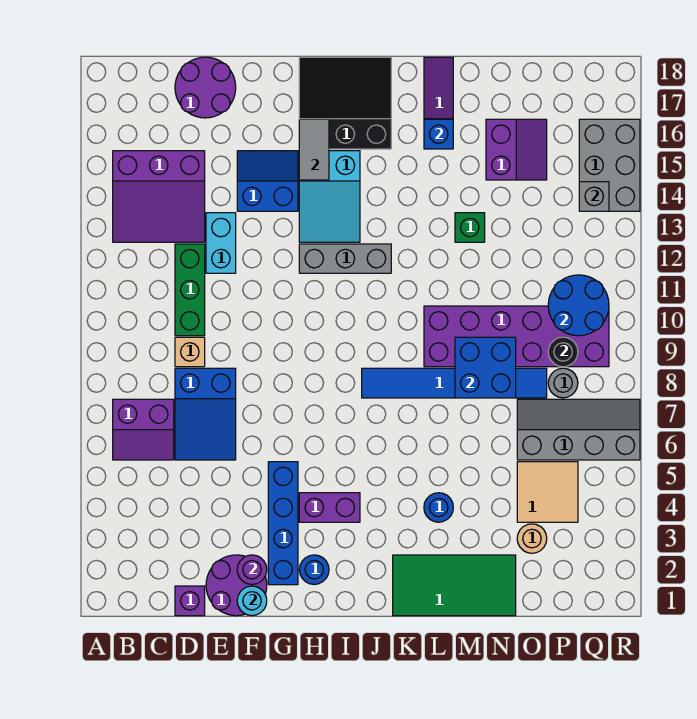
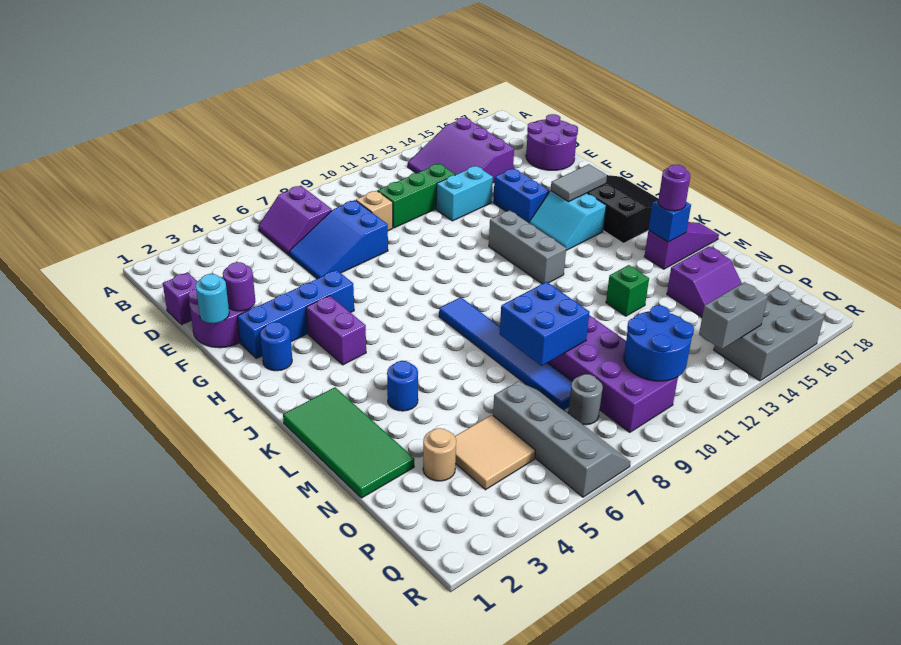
cyan 2x3 slope [299,151,360,242] -> cyan 2x2 slope [529,191,606,250]
none -> purple 1x1 round brick [658,165,690,211]
black 1x1 round brick [548,337,578,367] -> none
grey 1x1 brick [579,182,609,211] -> grey 1x2 brick [699,282,768,349]

